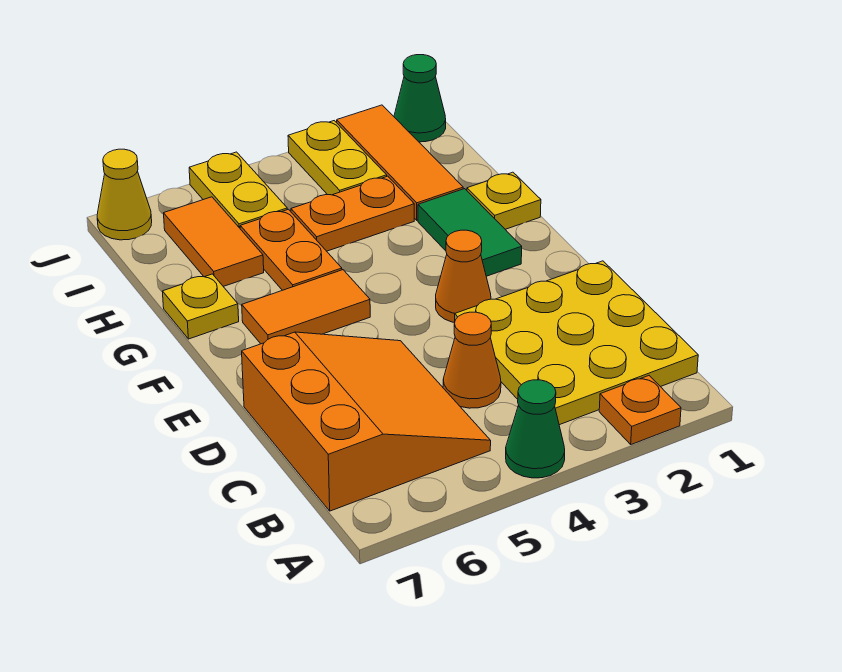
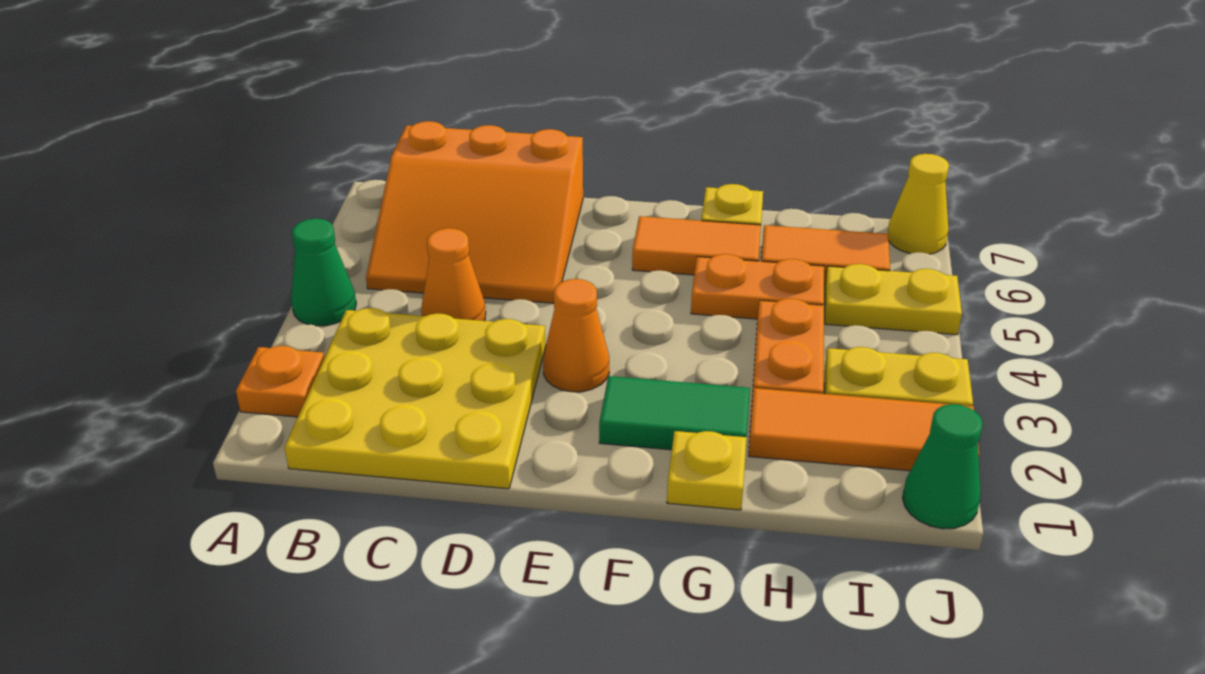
orange 1x2 tile [242,270,370,344] -> orange 1x2 tile turned to [632,216,761,275]

